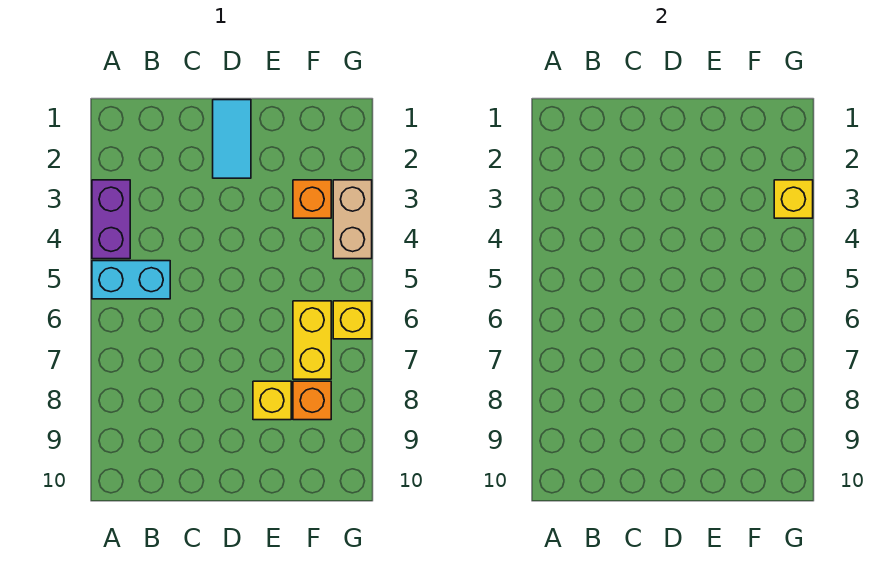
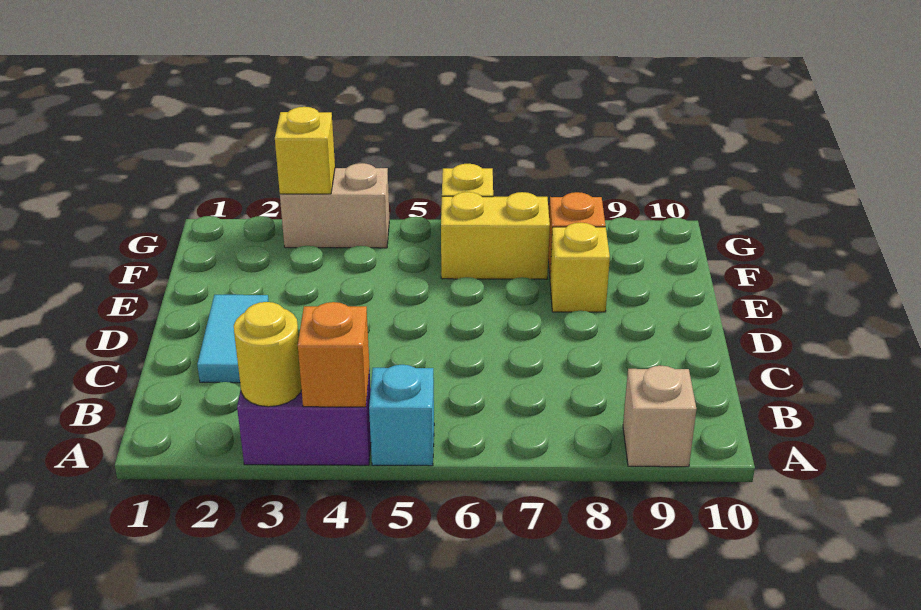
none -> yellow 1x1 round brick [234,302,302,407]
cyan 1x2 brick [92,261,170,299] -> cyan 1x1 brick [369,365,434,466]
none -> tan 1x1 brick [623,366,697,467]
cyan 1x2 tile [213,100,251,178] -> cyan 1x2 tile turned to [197,295,269,383]
orange 1x1 brick [293,180,331,218] -> orange 1x1 brick moved to [298,302,369,407]

